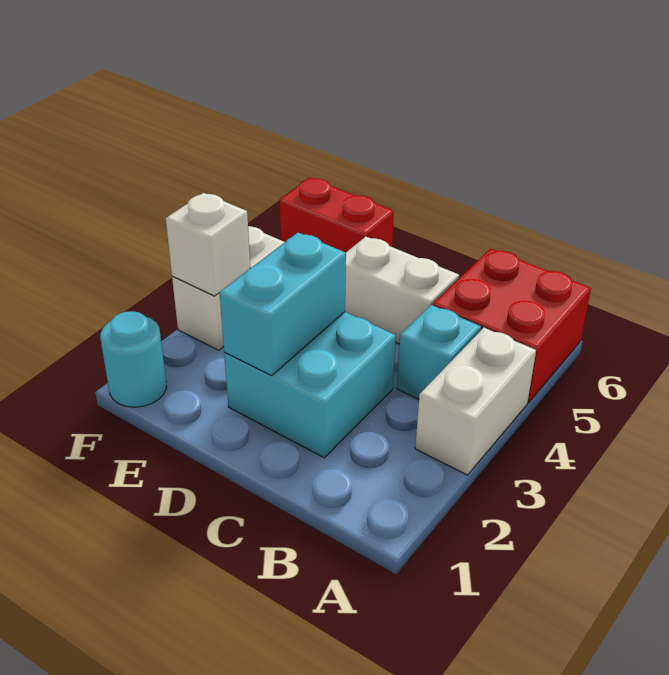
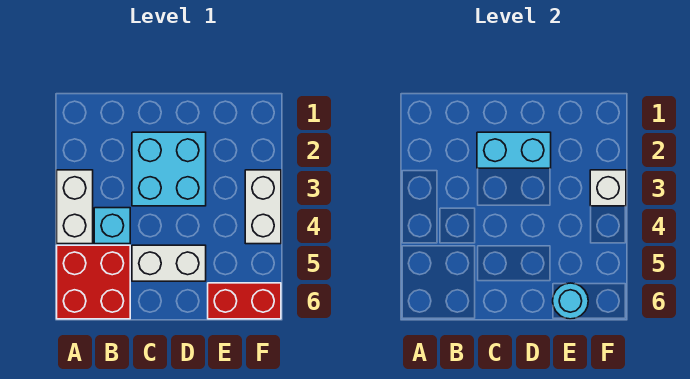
cyan 1x2 brick [219,233,346,376] -> cyan 1x2 brick turned to [477,132,551,168]
cyan 1x1 round brick [100,311,167,407] -> cyan 1x1 round brick moved to [553,283,588,319]

